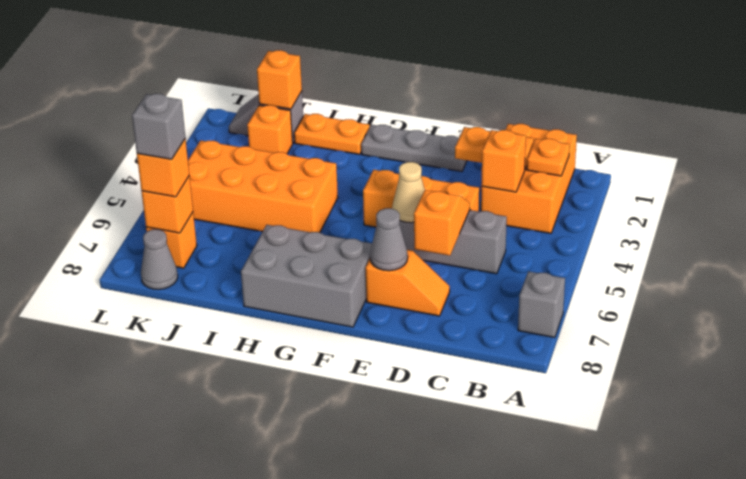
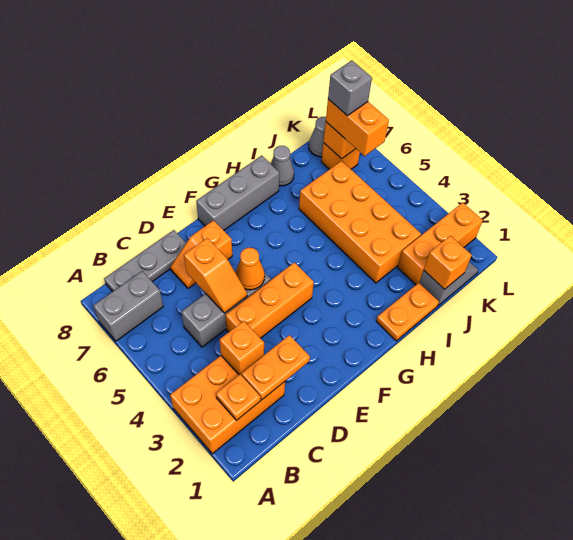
grey 1x1 brick [518,271,565,338] -> grey 1x2 brick [93,271,163,341]
orange 2x3 brick [481,124,577,233] -> orange 2x3 brick turned to [170,356,285,454]
grey 1x3 plate [361,125,467,172] -> grey 1x3 plate moved to [104,230,186,292]
tan 1x1 cone [392,162,425,223] -> orange 1x1 cone [236,248,265,290]
grey 1x1 cone [370,208,408,271] -> grey 1x1 cone moved to [271,146,294,186]
grey 2x3 brick [241,225,372,327] -> grey 1x3 brick [196,155,279,230]
orange 2x4 brick [188,140,338,233] -> orange 2x4 brick turned to [299,161,421,283]
orange 1x1 brick [247,105,293,154] -> orange 1x3 brick [398,203,483,285]
orange 1x1 brick [137,138,189,197] -> orange 1x2 brick [326,99,389,156]

